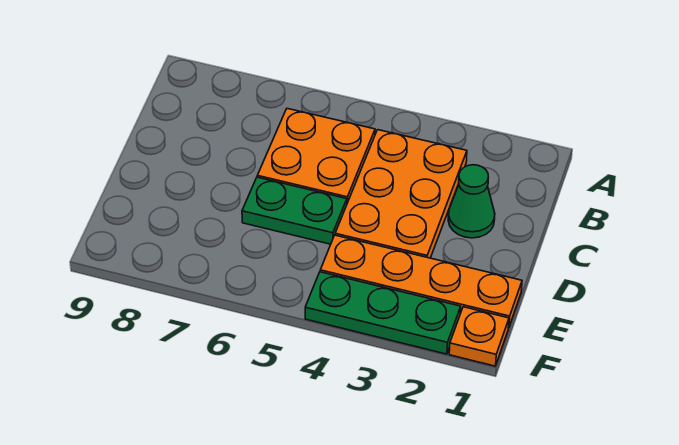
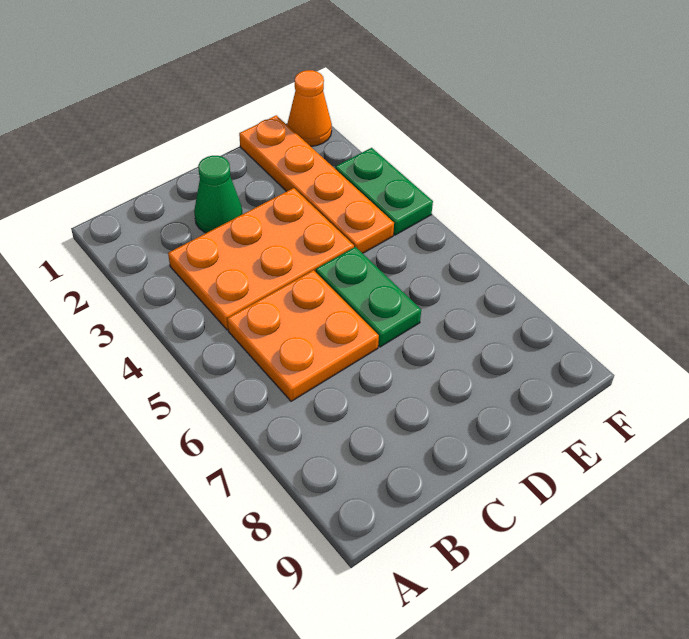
orange 1x1 plate [449,307,509,366] -> orange 1x1 cone [287,70,332,146]
green 1x3 plate [305,272,461,354] -> green 1x2 plate [335,148,433,235]

